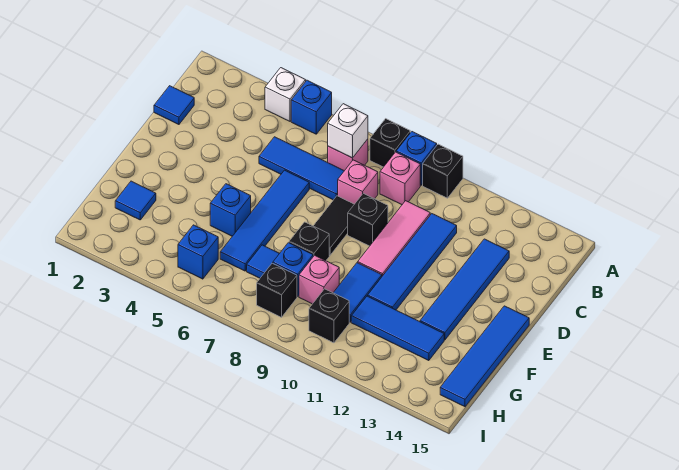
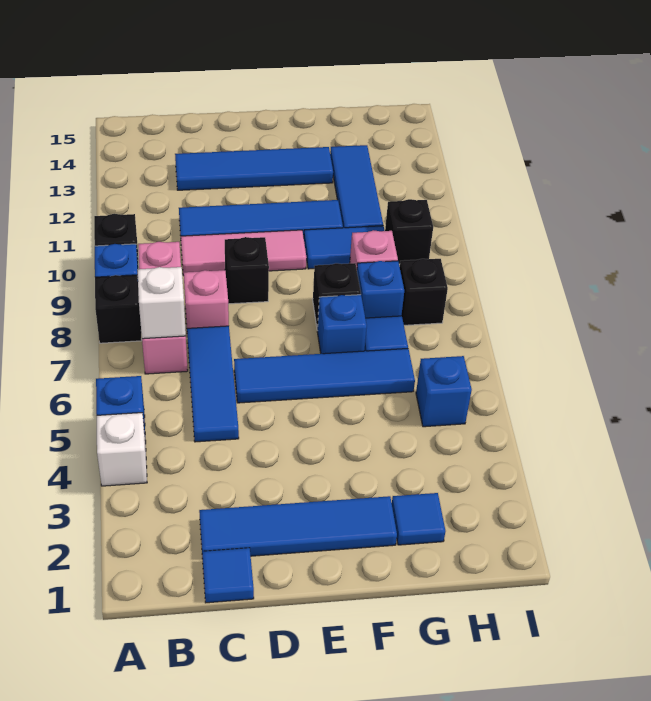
black 1x2 tile [313,196,354,255] -> none
blue 1x4 tile [440,306,529,407] -> blue 1x4 tile moved to [199,496,397,556]
blue 1x1 brick [210,184,251,236] -> blue 1x1 brick moved to [317,295,367,354]

